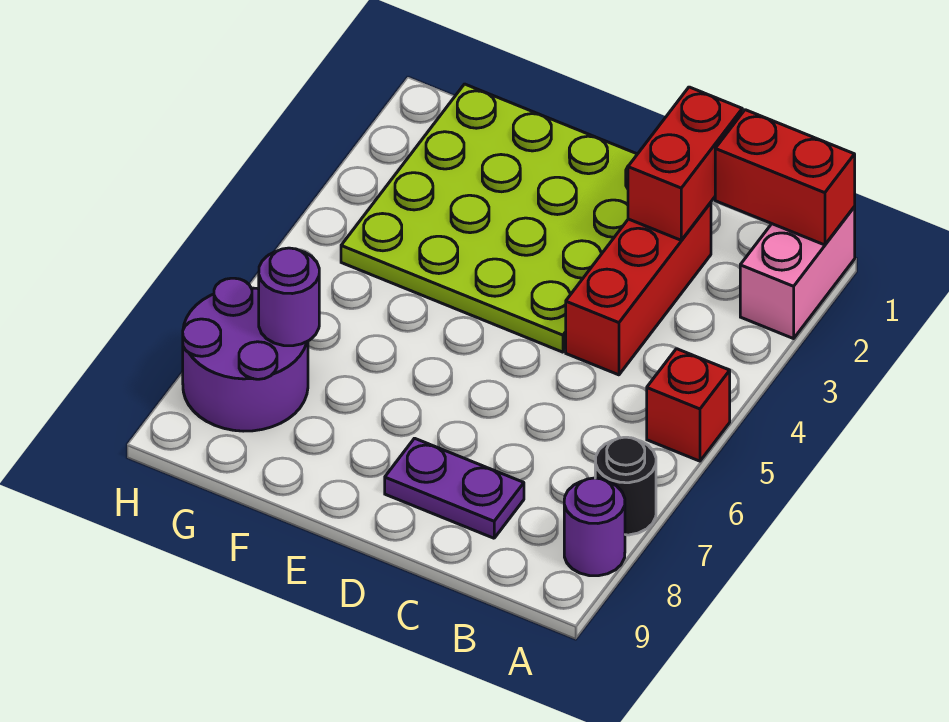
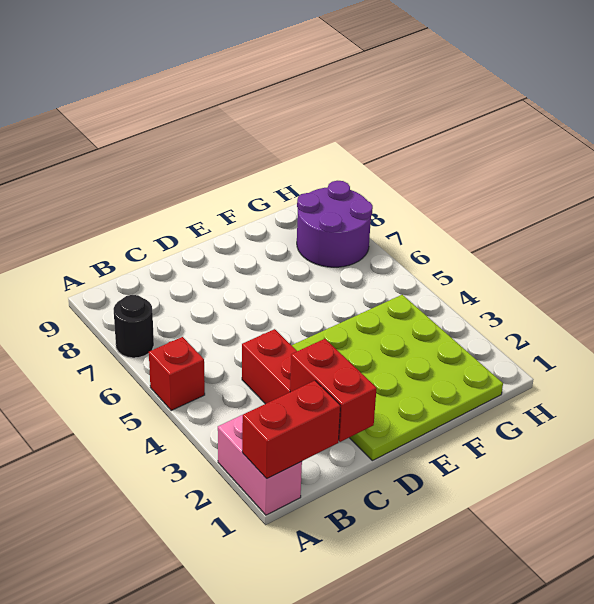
purple 1x1 round brick [564,478,625,576] -> none
purple 1x2 plate [385,438,524,538] -> none
purple 1x1 round brick [259,248,319,346] -> none

